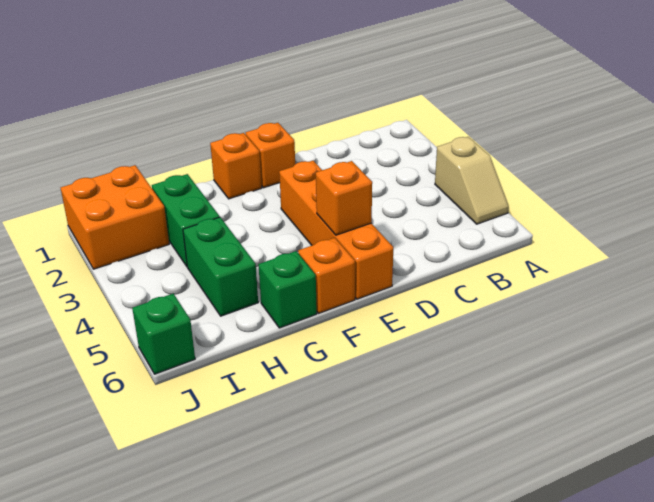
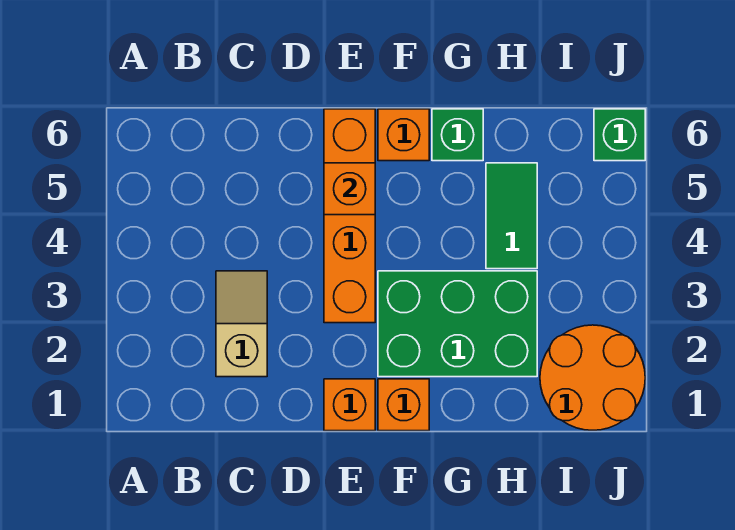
tan 1x2 slope [435,137,509,224] -> tan 1x2 slope moved to [216,271,267,377]
green 1x2 brick [152,174,220,266] -> green 2x3 brick [378,271,537,377]
green 1x2 brick [183,217,258,316] -> green 1x2 tile [486,163,537,269]
orange 2x2 brick [61,165,169,269] -> orange 2x2 round brick [540,325,645,430]

